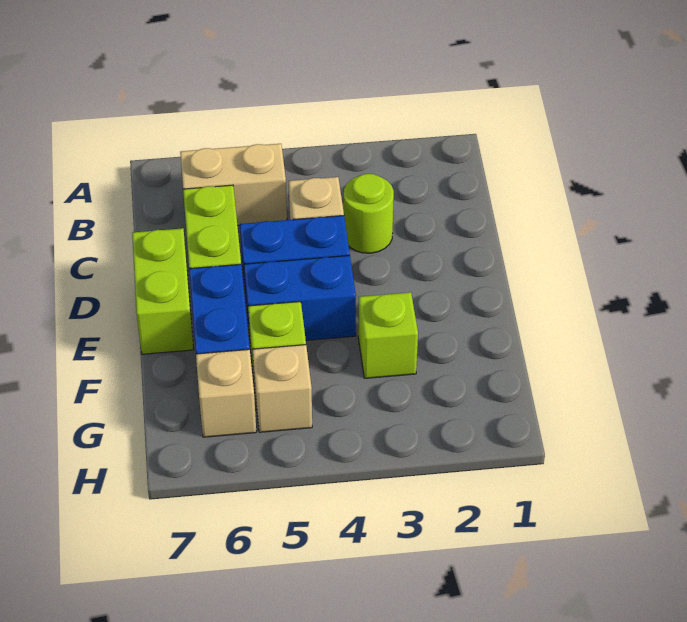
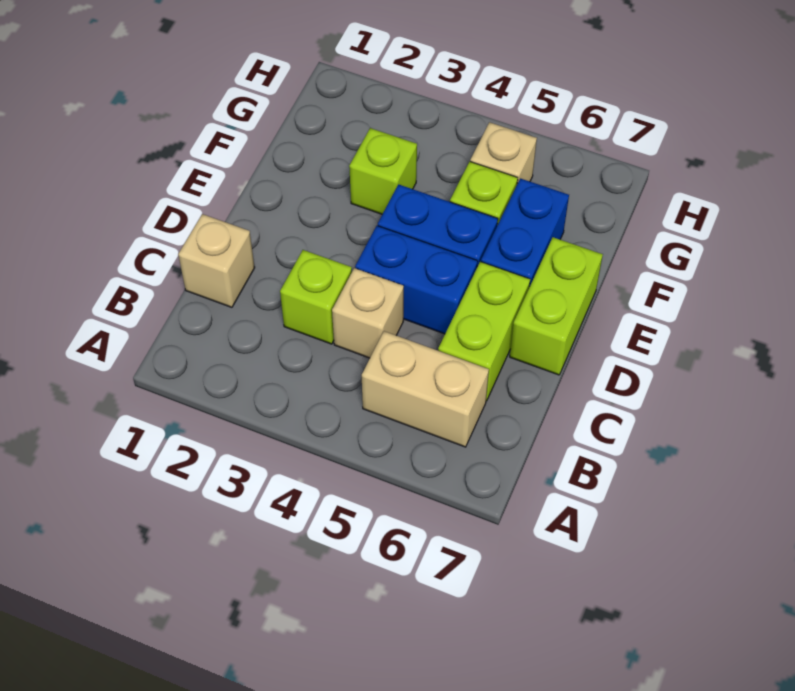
lime 1x1 round brick [344,174,394,253] -> lime 1x1 brick [280,250,352,344]
tan 1x1 brick [196,349,256,437] -> tan 1x1 brick moved to [178,214,255,307]

